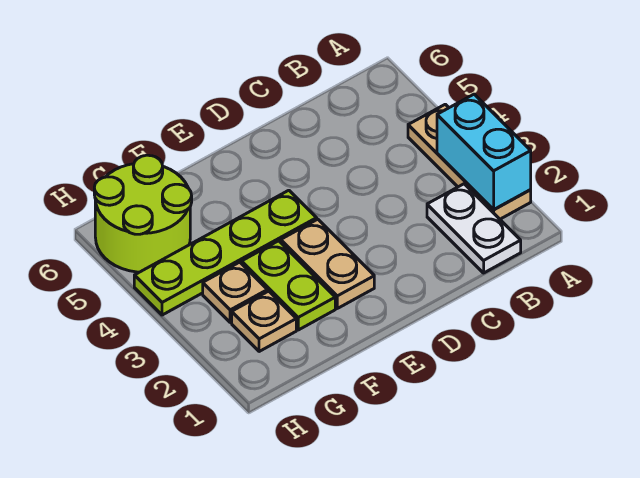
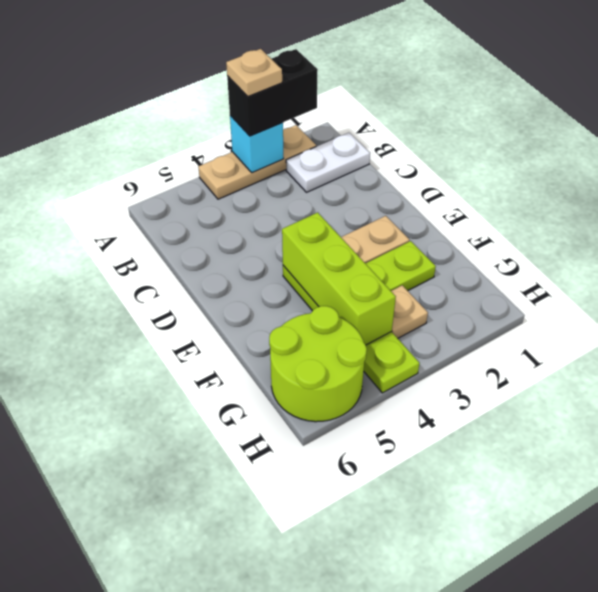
cyan 1x2 brick [437,94,531,210] -> cyan 1x1 brick [230,116,284,172]
none -> black 1x2 brick [227,49,318,136]
none -> lime 1x3 brick [282,212,396,345]
tan 1x1 plate [232,291,296,352] -> tan 1x1 plate moved to [226,49,282,97]

